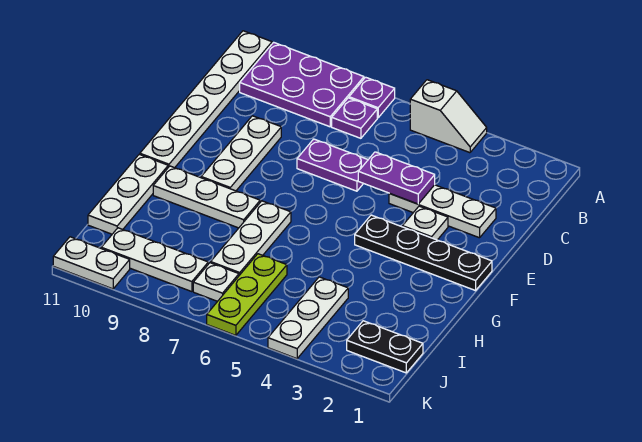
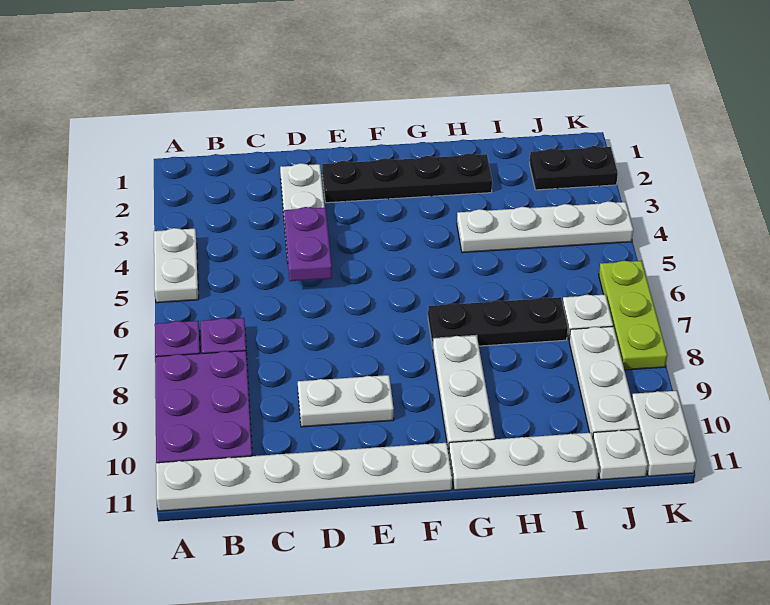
white 1x2 slope [410,80,487,153] -> white 1x2 plate [154,228,199,303]
purple 1x2 plate [297,139,368,191] -> none
white 1x3 plate [201,116,281,191] -> white 1x2 plate [298,375,394,427]
white 1x1 plate [402,206,448,240] -> white 1x1 plate moved to [593,429,648,480]
black 1x4 plate [355,215,492,291] -> black 1x4 plate turned to [322,153,492,203]
white 1x3 plate [211,201,291,275] -> black 1x3 plate [428,297,568,348]
white 1x3 plate [268,277,348,359] -> white 1x4 plate [457,201,633,253]
lime 1x3 plate [207,254,287,335] -> lime 1x3 plate turned to [599,261,667,370]
black 1x2 plate [347,321,423,373] -> black 1x2 plate turned to [530,146,618,190]

